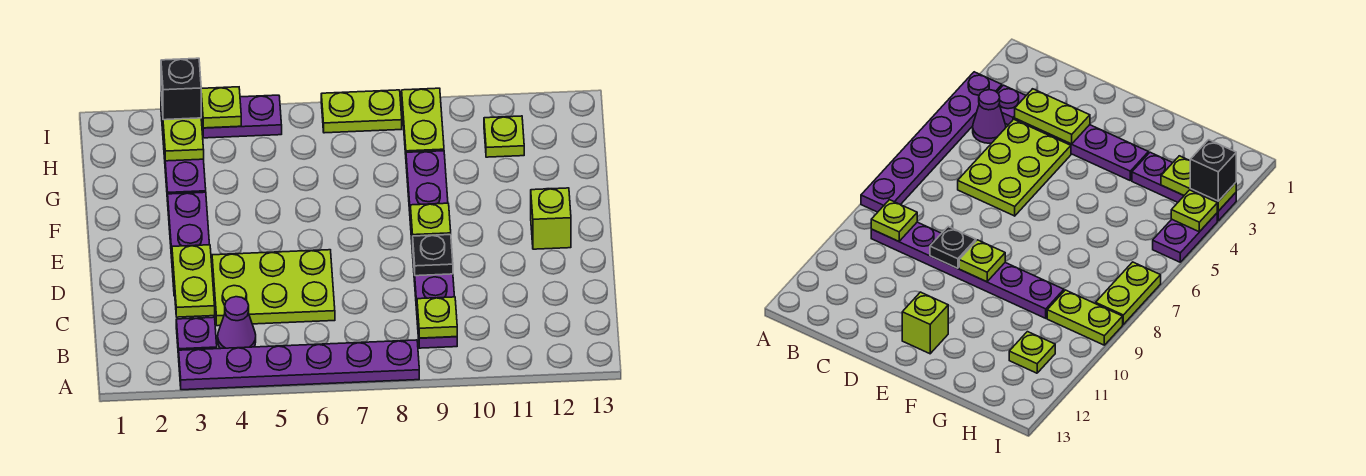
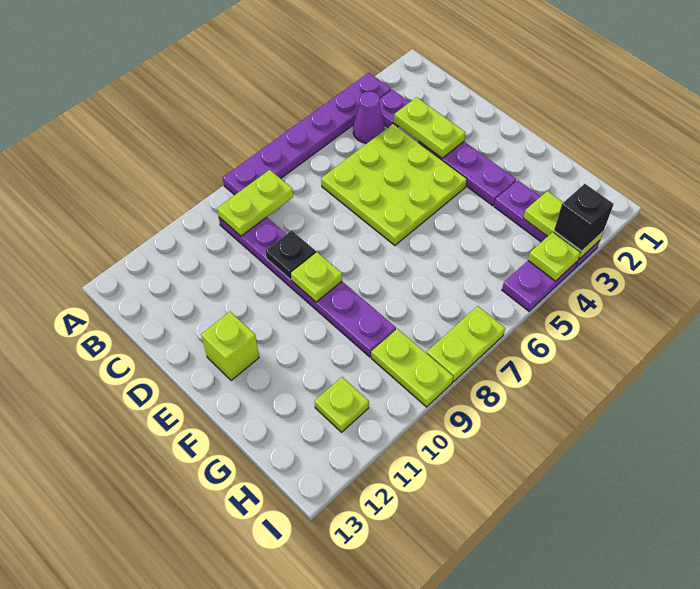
lime 1x1 plate [417,297,457,338] -> lime 1x2 plate [217,170,293,236]
lime 2x3 plate [212,250,335,326] -> lime 3x3 plate [321,124,467,246]

